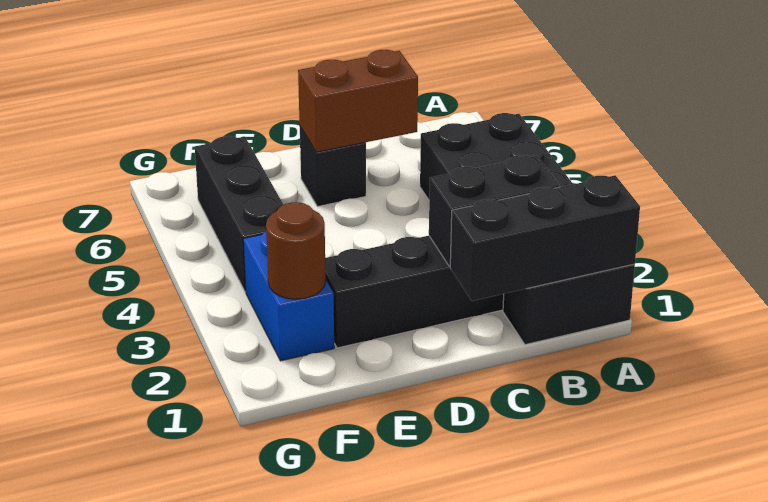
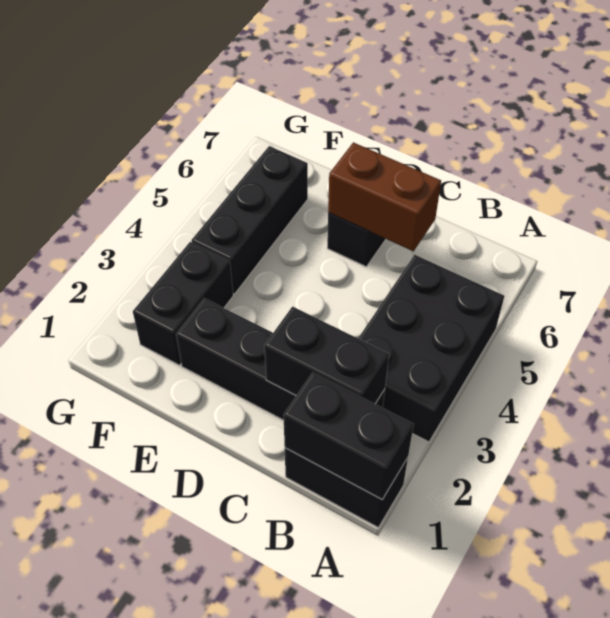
black 1x3 brick [450,175,640,301] -> black 1x2 brick [283,373,414,499]
blue 1x2 brick [243,231,334,361] -> black 1x2 brick [133,242,233,365]
brown 1x1 round brick [266,202,326,299] -> none

